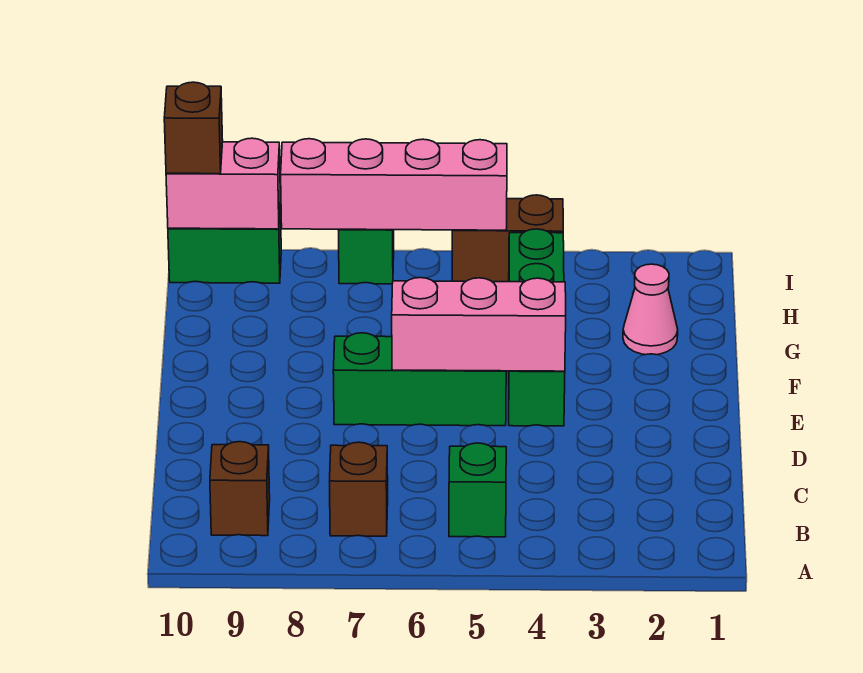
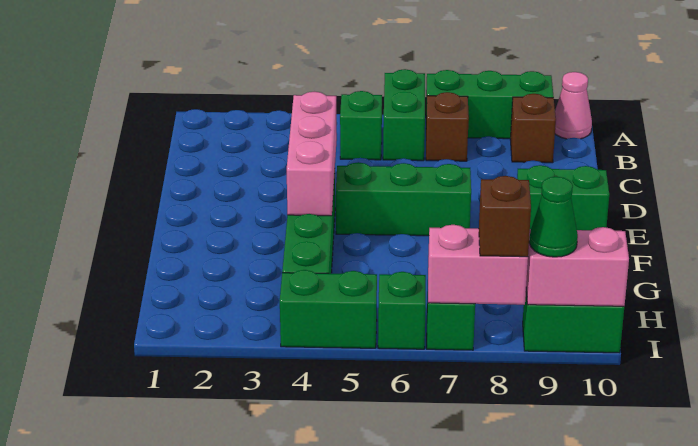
none -> green 1x2 brick [383,69,425,161]
none -> green 1x3 brick [426,70,554,139]
pink 1x3 brick [392,278,566,371] -> pink 1x3 brick turned to [287,92,337,216]
none -> green 1x2 brick [517,165,609,230]
pink 1x1 cone [623,264,678,355] -> pink 1x1 cone moved to [555,72,592,139]
brown 1x2 brick [452,195,563,282] -> green 1x2 brick [280,270,377,348]
pink 1x4 brick [281,139,507,230] -> pink 1x2 brick [428,225,528,305]
none -> green 1x1 brick [378,272,426,349]
none -> green 1x1 cone [529,177,578,257]
brown 1x1 brick [164,82,223,174] -> brown 1x1 brick moved to [479,176,531,257]

